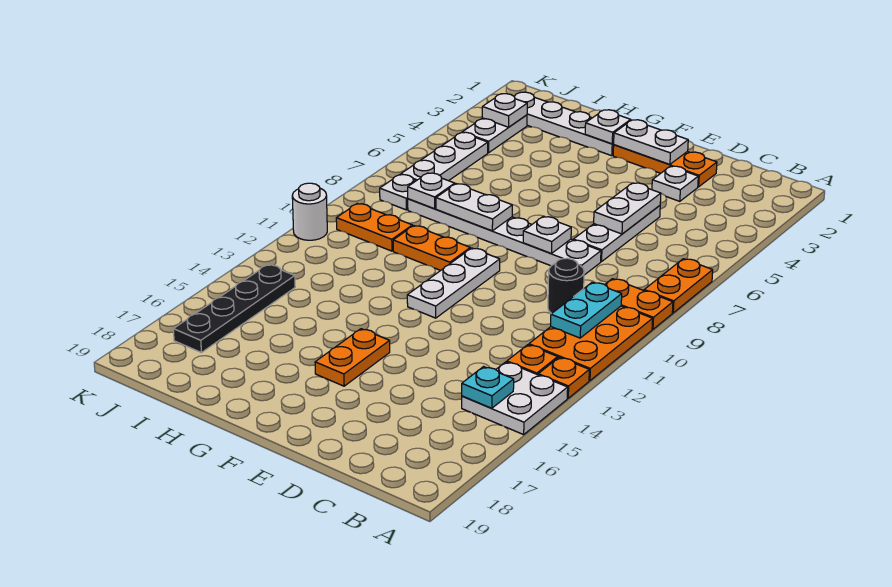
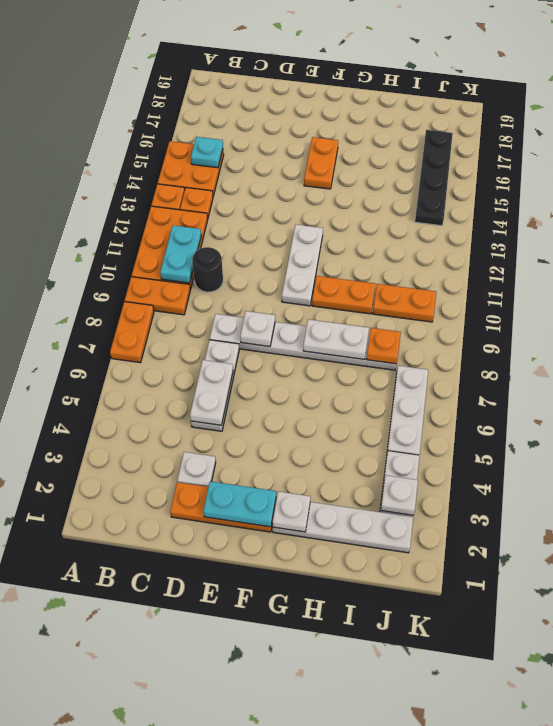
white 2x2 plate [462,362,568,435] -> orange 2x2 plate [158,141,224,196]
white 1x2 plate [614,120,688,165] -> cyan 1x2 plate [203,481,276,527]
white 1x1 plate [408,173,455,209] -> orange 1x1 plate [367,328,401,364]
white 1x1 plate [380,175,416,210] -> none
white 1x1 round brick [292,183,327,240] -> none

